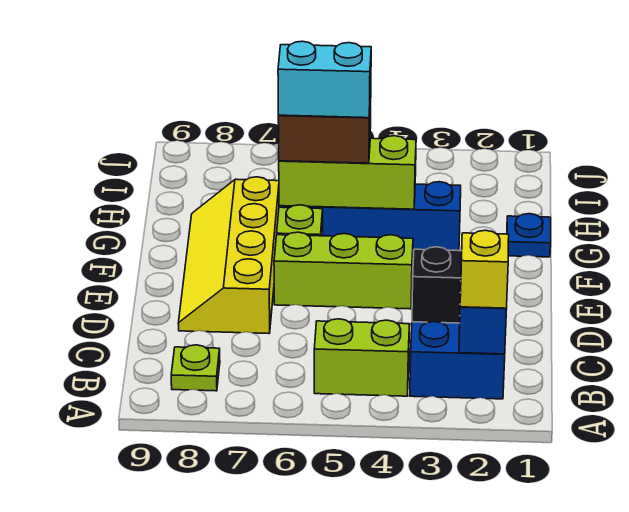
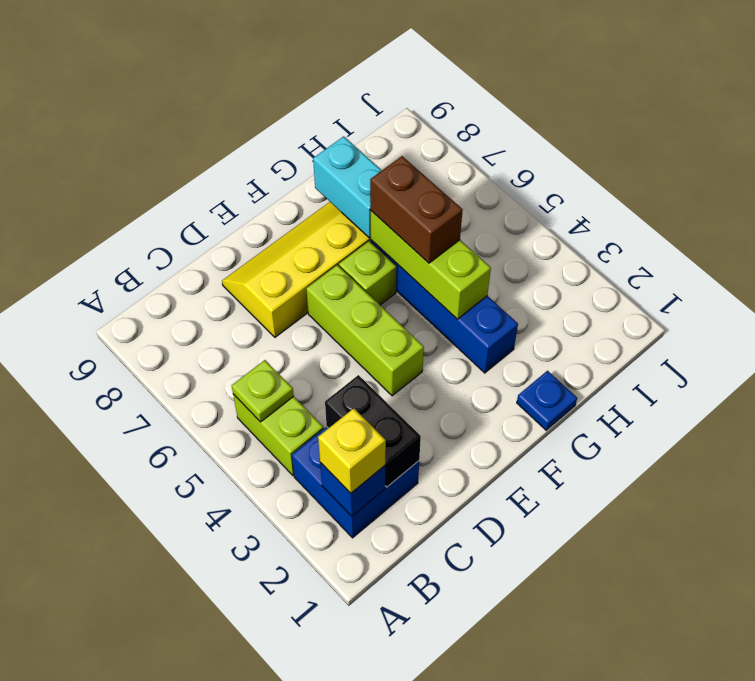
lime 1x1 plate [171,345,220,391] -> lime 1x1 plate moved to [232,360,294,422]
cyan 1x2 brick [278,41,371,118] -> cyan 1x2 brick moved to [313,136,382,238]

